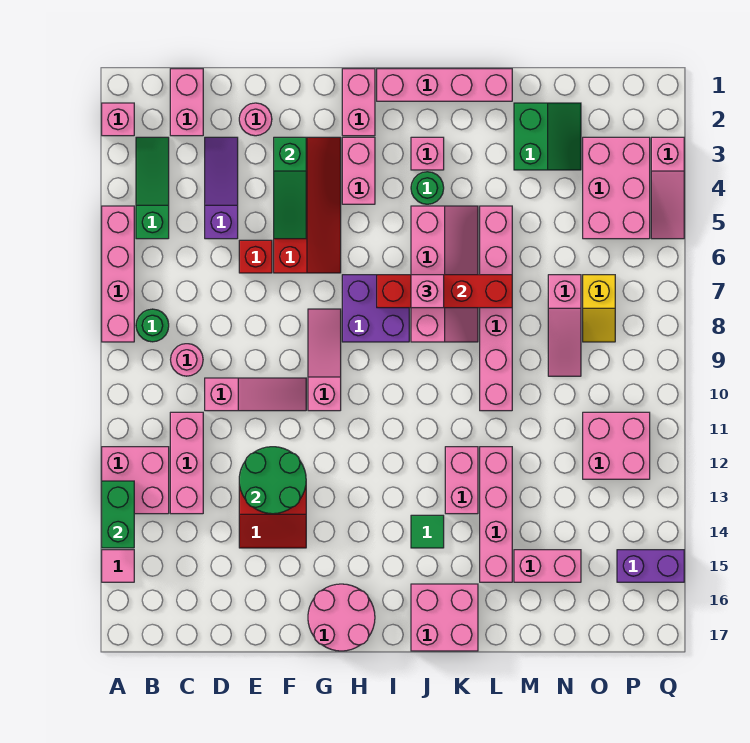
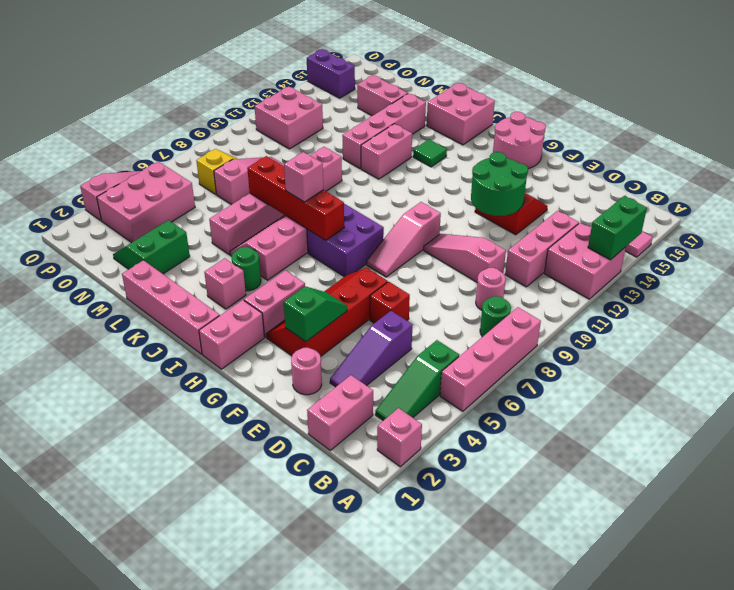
green 1x3 slope [274,137,306,239] -> green 1x2 slope [284,286,347,342]

